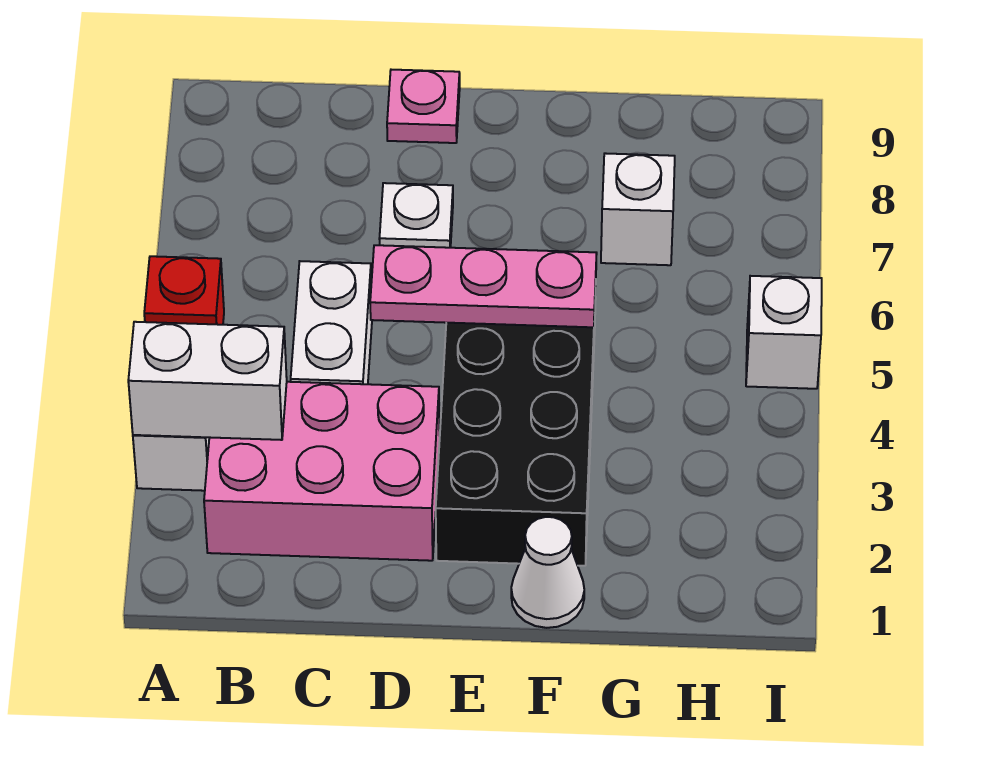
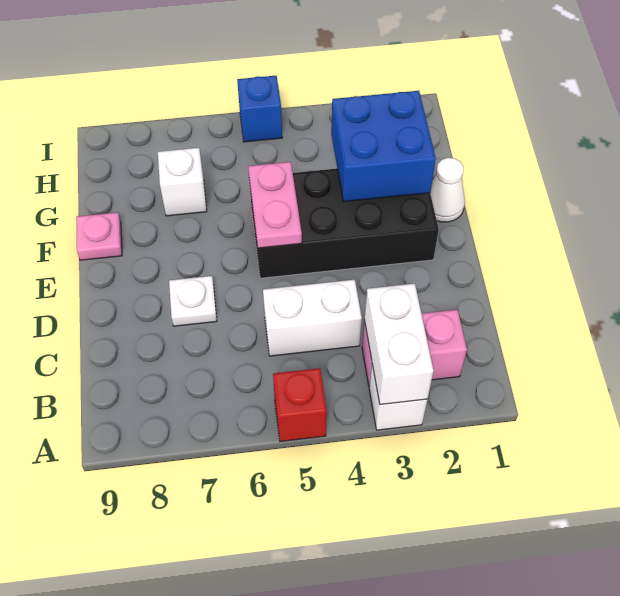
pink 2x3 brick [204,382,440,561] -> pink 1x2 brick [362,310,467,387]
pink 1x3 plate [370,245,597,327] -> pink 1x2 plate [248,162,302,248]
pink 1x1 plate [387,70,460,143] -> pink 1x1 plate moved to [76,212,122,260]
none -> blue 2x2 brick [331,91,436,202]
white 1x1 brick [746,276,822,389] -> blue 1x1 brick [237,76,282,142]

